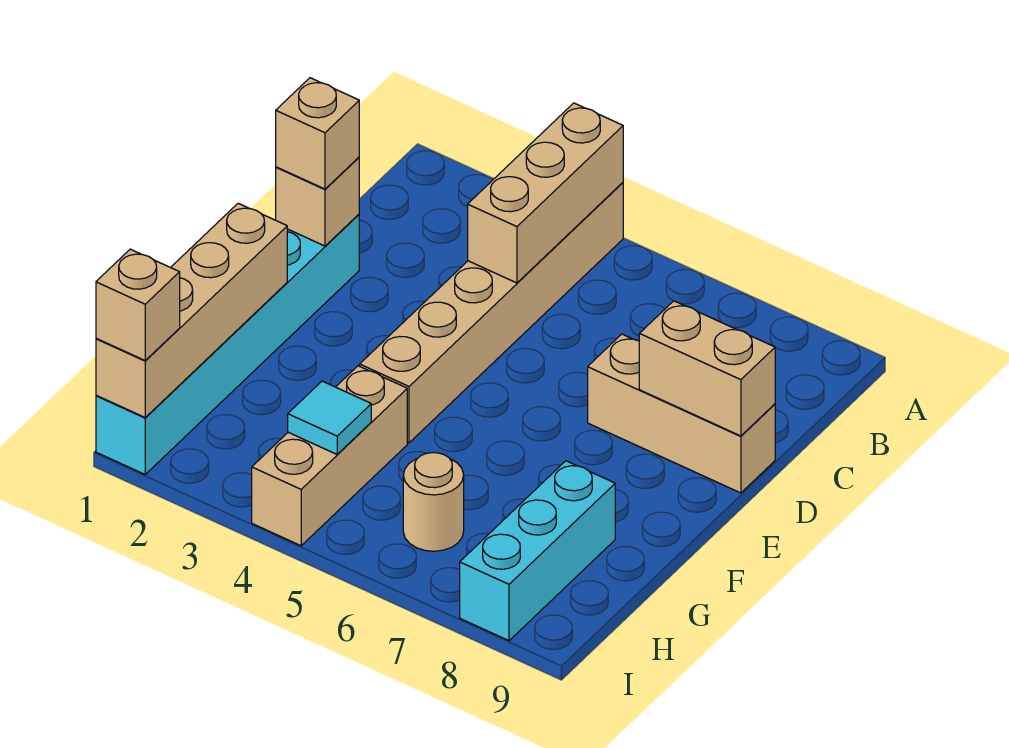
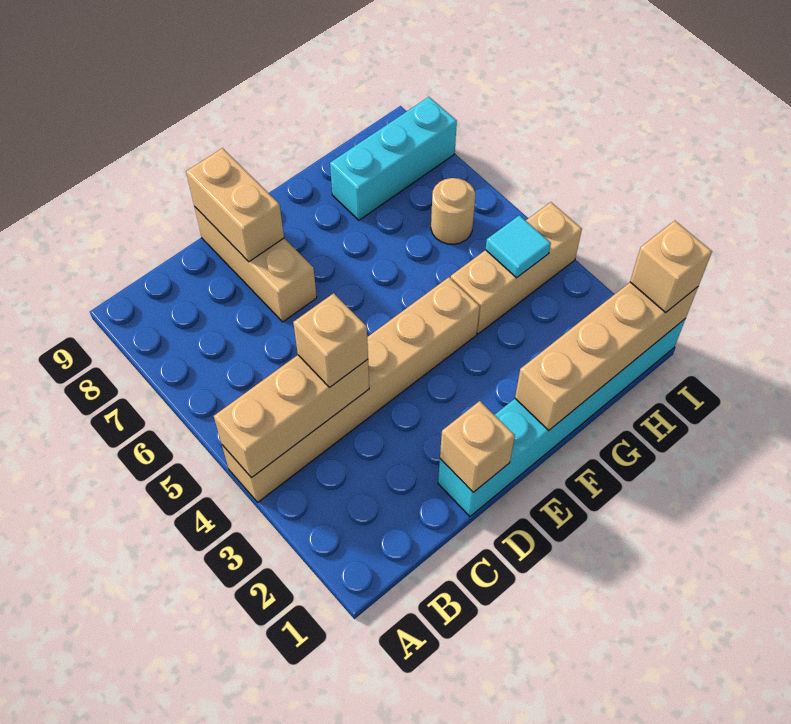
tan 1x1 brick [276,78,359,189] -> tan 1x1 brick moved to [293,293,368,387]

